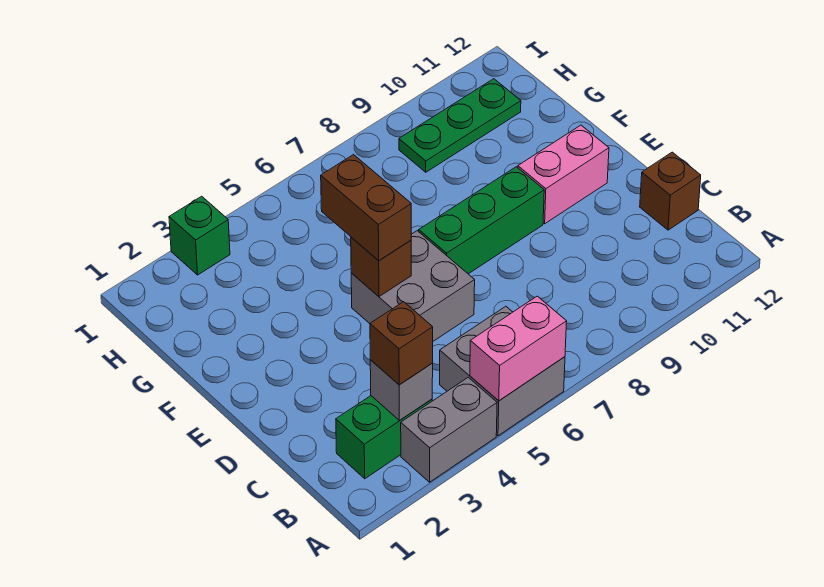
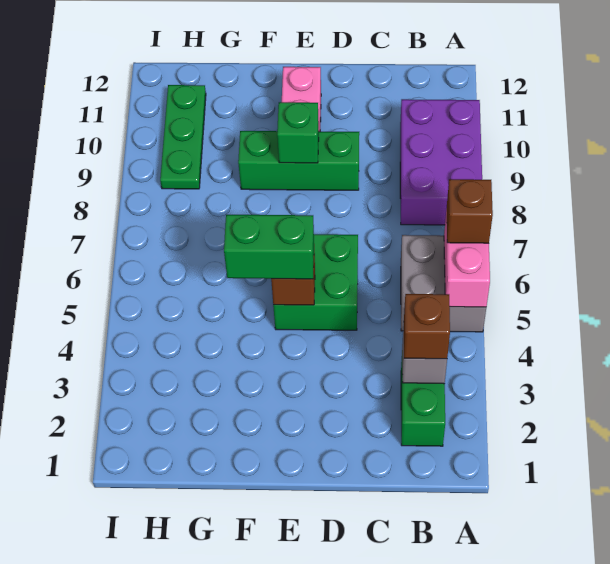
grey 1x2 brick [401,377,497,482] -> none
none -> purple 2x3 brick [400,99,482,225]
brown 1x1 brick [640,152,701,230] -> brown 1x1 brick moved to [447,179,493,243]
grey 2x2 brick [351,231,475,341] -> green 2x2 brick [273,234,358,330]
brown 1x2 brick [321,155,411,261] -> green 1x2 brick [224,215,314,279]
green 1x3 brick [419,167,544,274] -> green 1x3 brick turned to [238,131,359,190]
green 1x1 brick [169,196,230,275] -> green 1x1 brick moved to [277,102,319,163]

